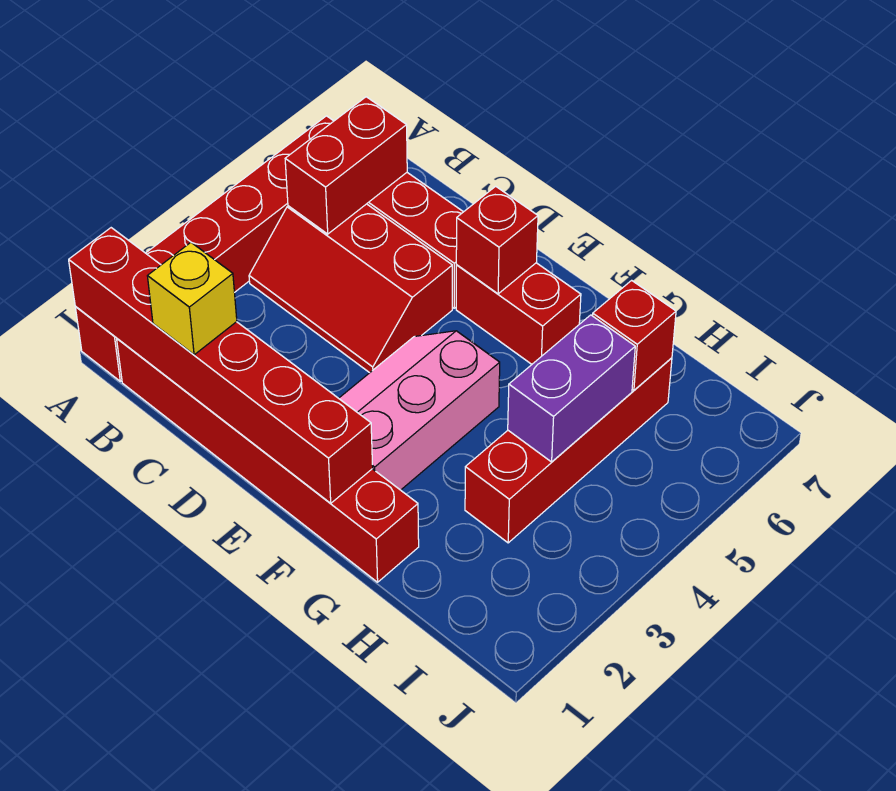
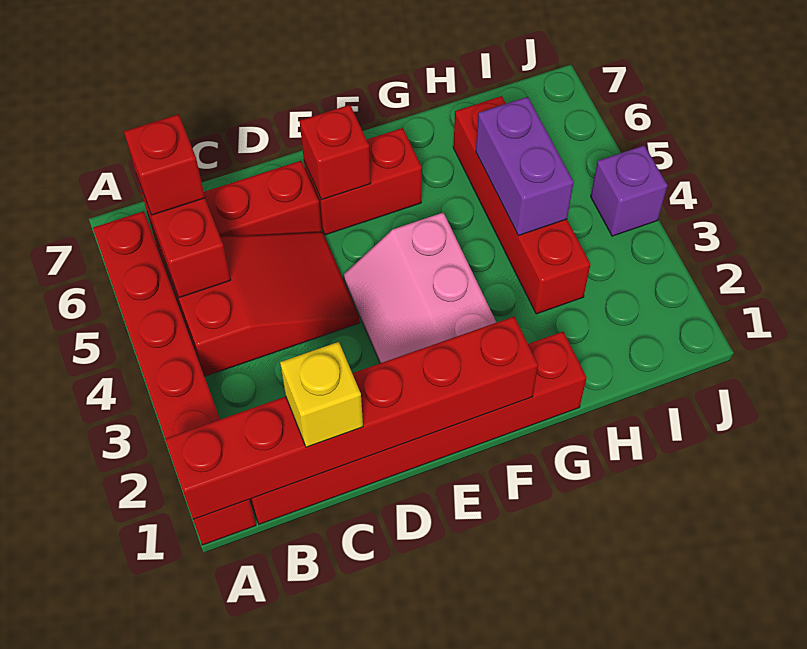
red 2x3 slope [249,204,452,373] -> red 2x3 slope turned to [164,232,360,376]
red 1x1 brick [593,280,676,390] -> red 1x1 brick moved to [124,114,205,215]
none -> purple 1x1 brick [591,145,667,236]

